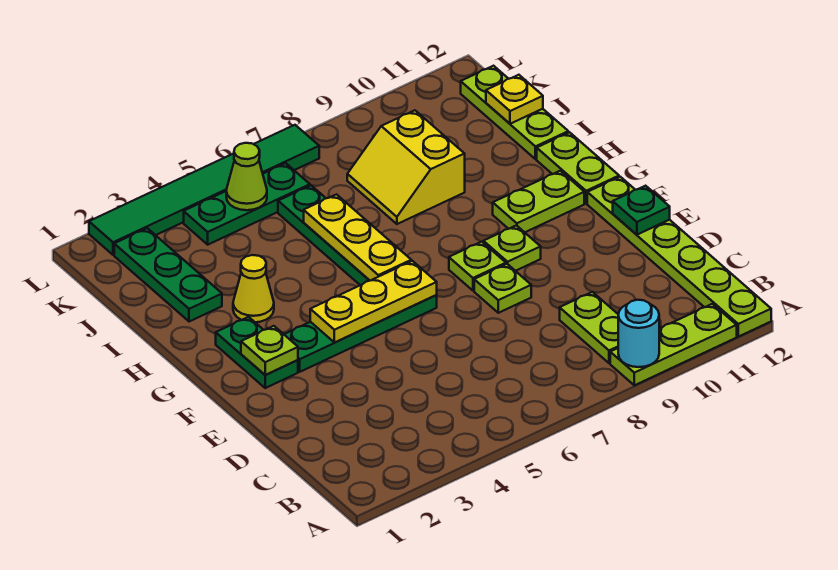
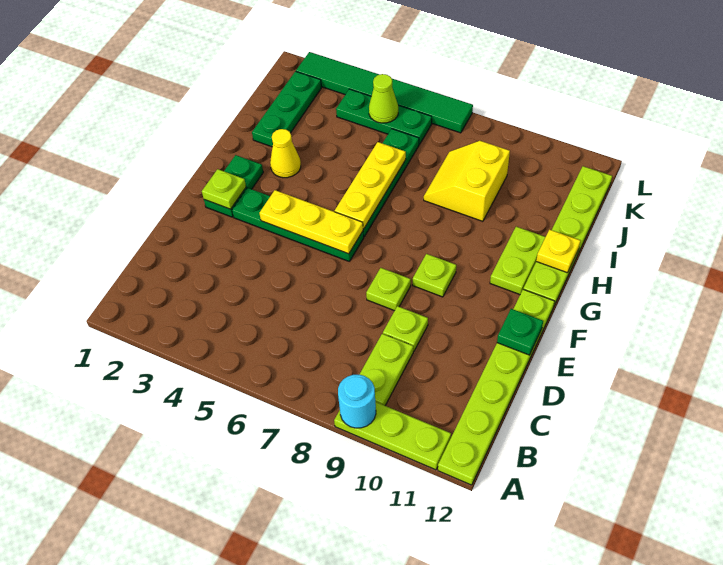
lime 1x1 plate [449,242,506,291] -> lime 1x1 plate moved to [383,306,428,351]
lime 1x2 plate [493,171,584,232] -> lime 1x2 plate turned to [490,227,545,294]
yellow 1x1 plate [486,75,543,124] -> yellow 1x1 plate moved to [536,230,580,273]

